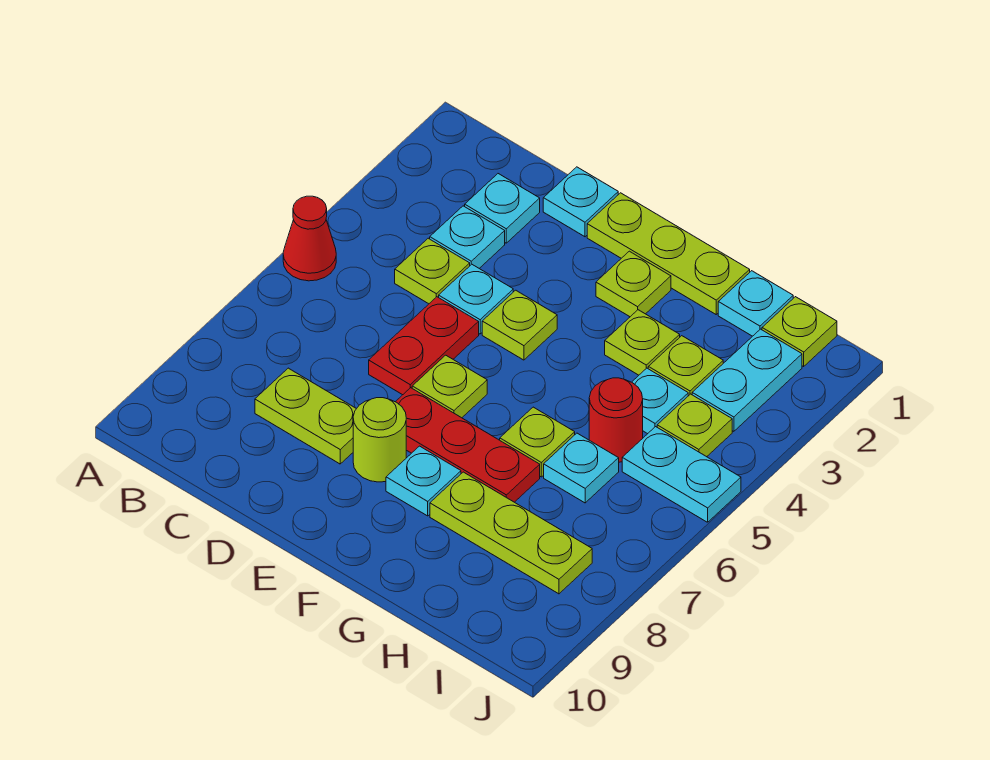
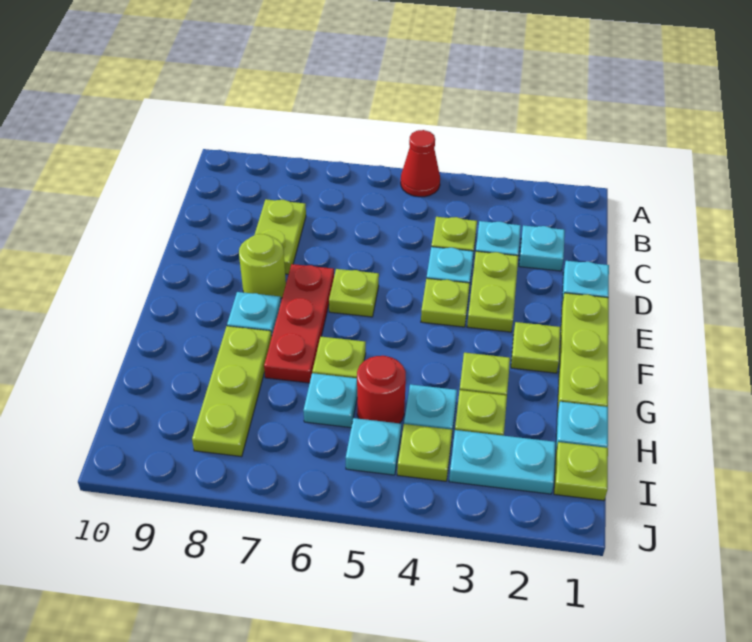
none -> lime 1x2 plate [467,251,518,332]
red 1x2 plate [369,297,479,395] -> none
cyan 1x2 plate [622,427,741,522] -> cyan 1x1 plate [346,418,401,475]

